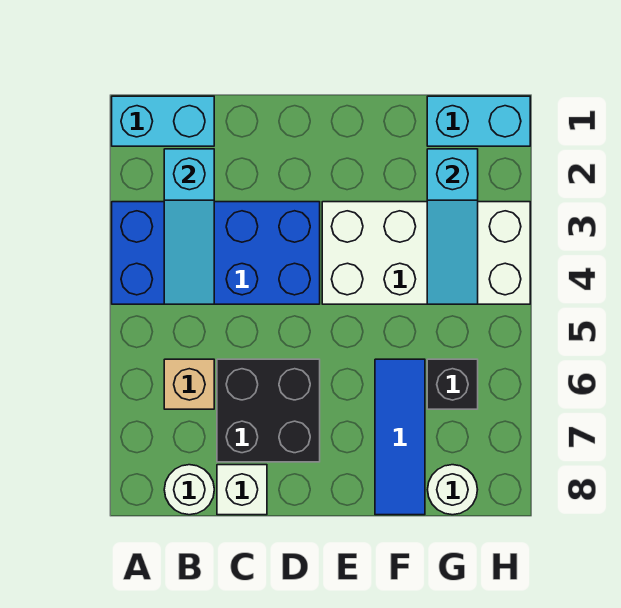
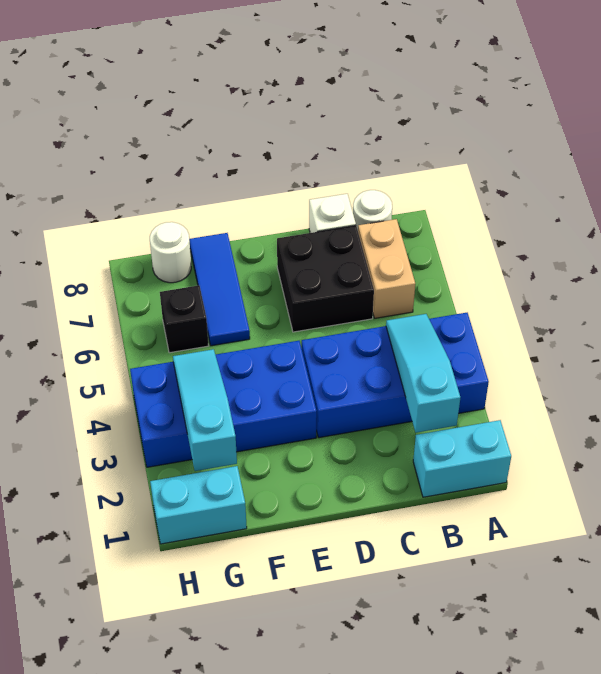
tan 1x1 brick [164,359,214,409] -> tan 1x2 brick [358,219,415,318]
white 2x4 brick [322,202,530,304] -> blue 2x4 brick [130,341,317,467]

